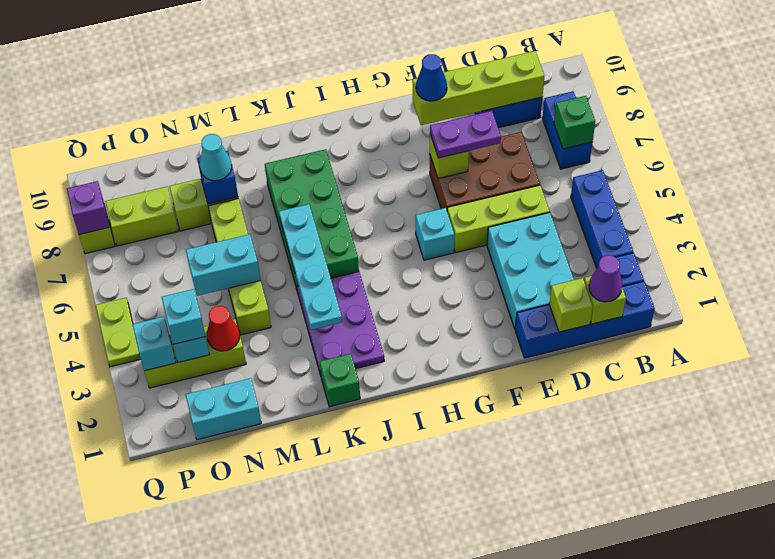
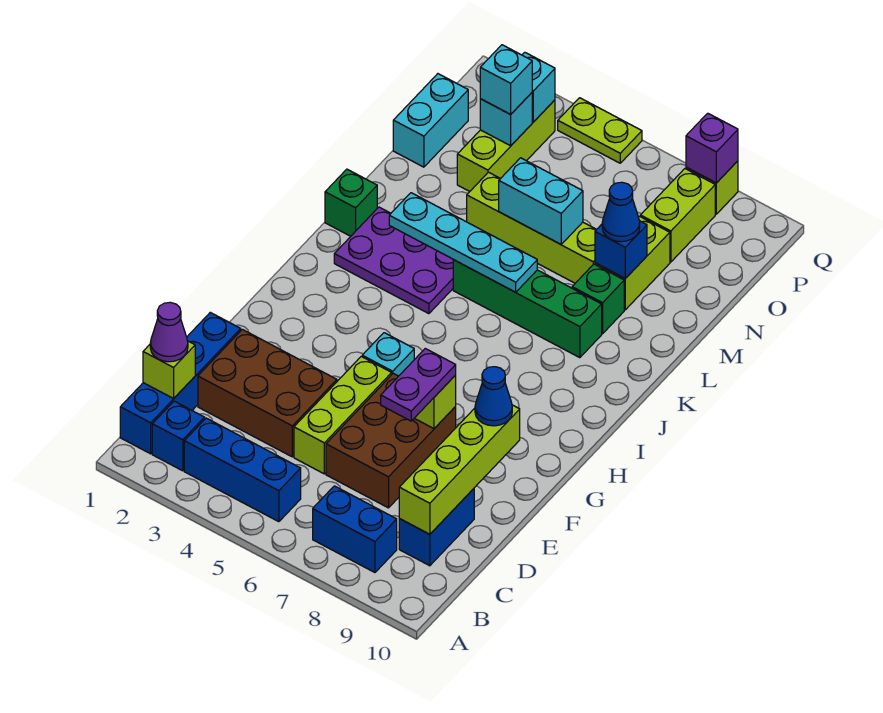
green 1x1 brick [554,96,595,149] -> green 1x1 brick moved to [572,264,624,334]
lime 1x1 brick [549,278,593,332] -> none
cyan 2x3 brick [487,213,574,328] -> brown 2x3 brick [198,329,337,457]
green 2x4 brick [265,149,359,289] -> green 1x4 brick [453,260,602,358]
cyan 1x2 brick [186,234,261,296] -> cyan 1x2 brick turned to [499,158,583,244]
cyan 1x1 cone [200,134,232,181] -> blue 1x1 cone [602,182,640,242]
red 1x1 cone [207,306,240,351] -> none

